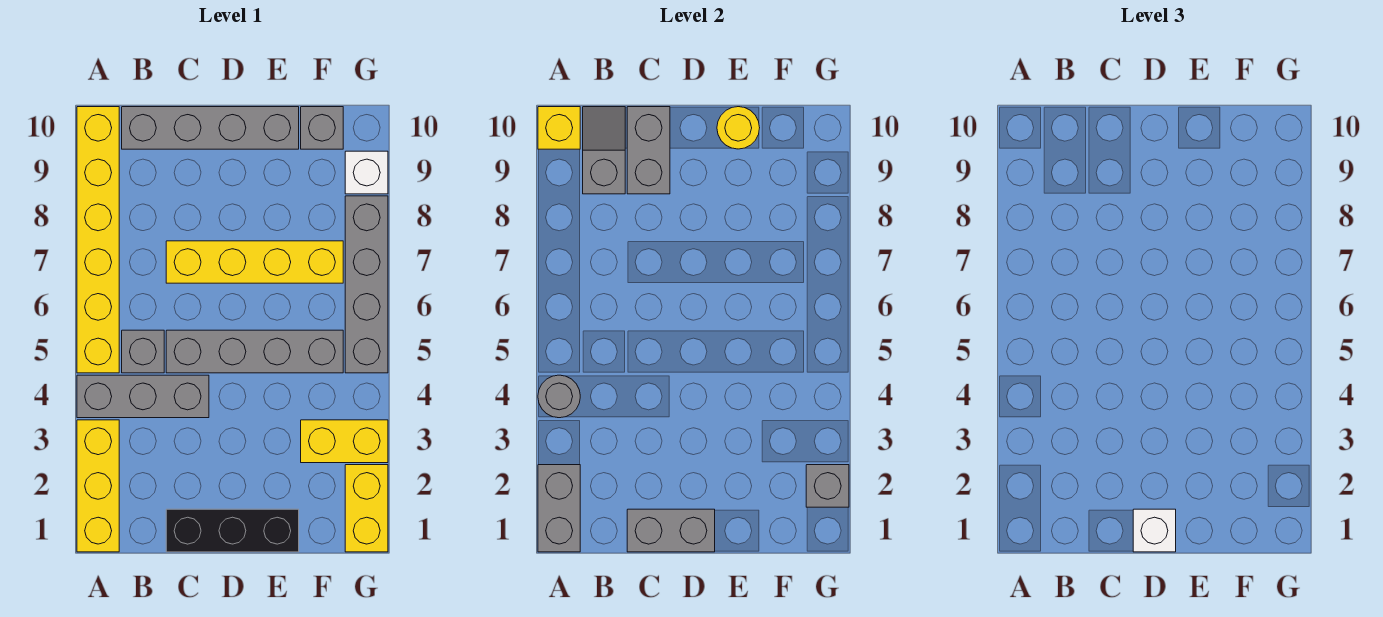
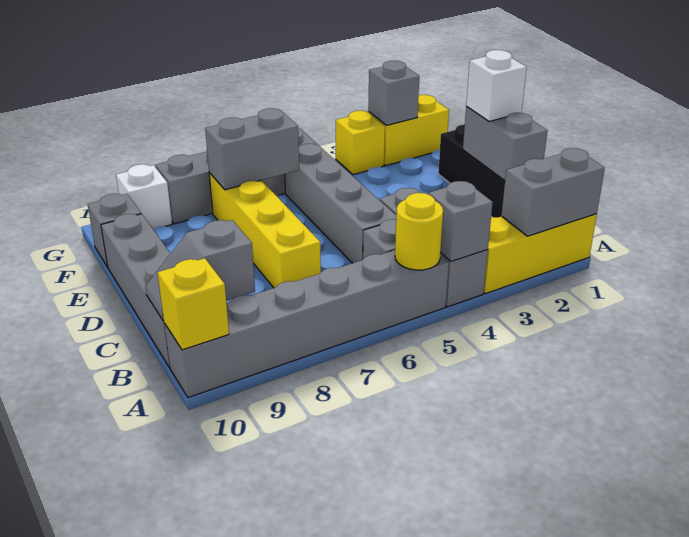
grey 1x1 round brick [538,375,580,418] -> grey 1x1 brick [429,181,493,261]
yellow 1x6 brick [77,107,119,373] -> grey 1x6 brick [164,250,449,398]
grey 1x2 brick [627,107,670,194] -> grey 1x2 brick moved to [205,108,299,190]
yellow 1x1 round brick [717,107,760,149] -> yellow 1x1 round brick moved to [395,193,443,270]
yellow 1x2 brick [301,420,388,463] -> yellow 1x1 brick [336,111,385,175]

